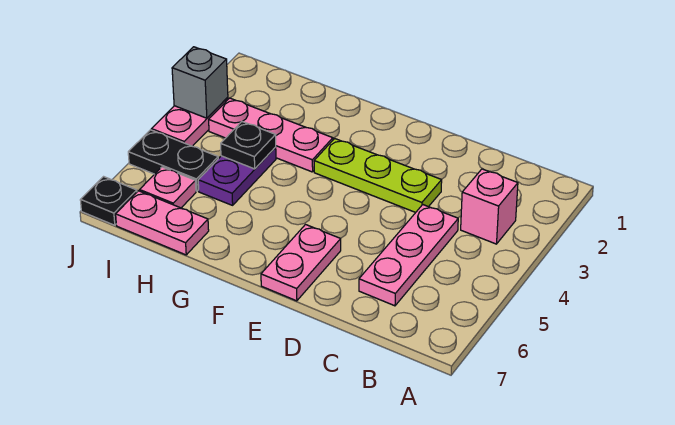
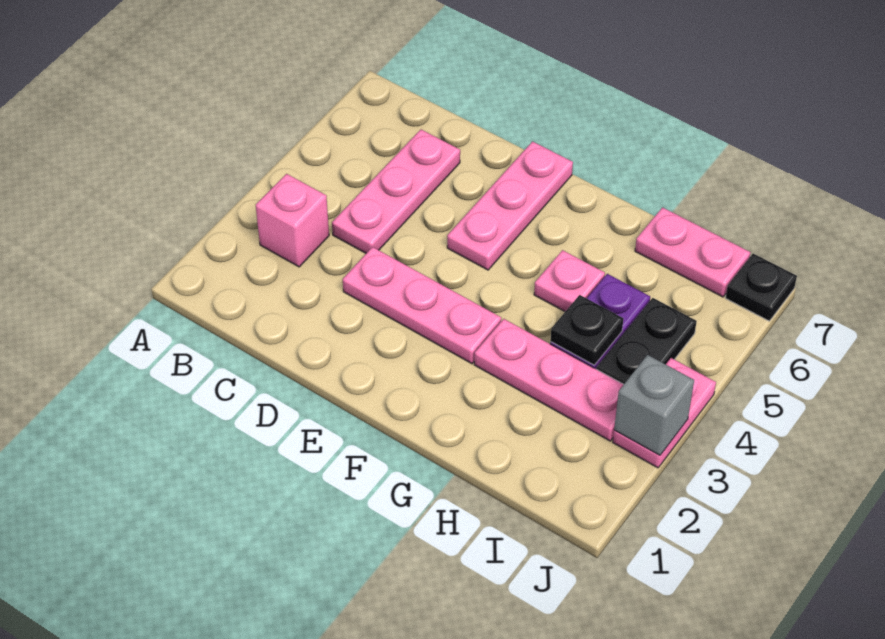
lime 1x3 plate [314,138,442,212] -> pink 1x3 plate [343,247,501,364]
pink 1x2 plate [261,225,341,301] -> pink 1x3 plate [447,142,573,270]
black 1x2 plate [128,130,218,191] -> black 1x2 plate turned to [596,298,697,384]
pink 1x1 plate [140,167,196,208] -> pink 1x1 plate moved to [534,250,605,312]

